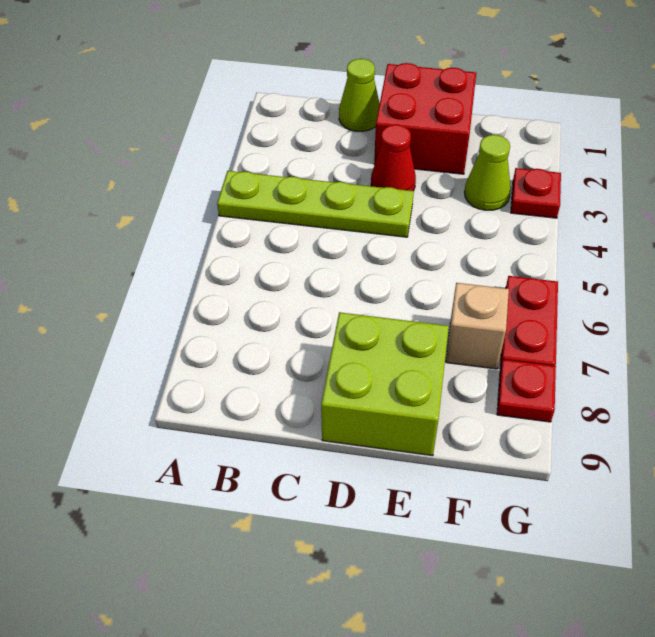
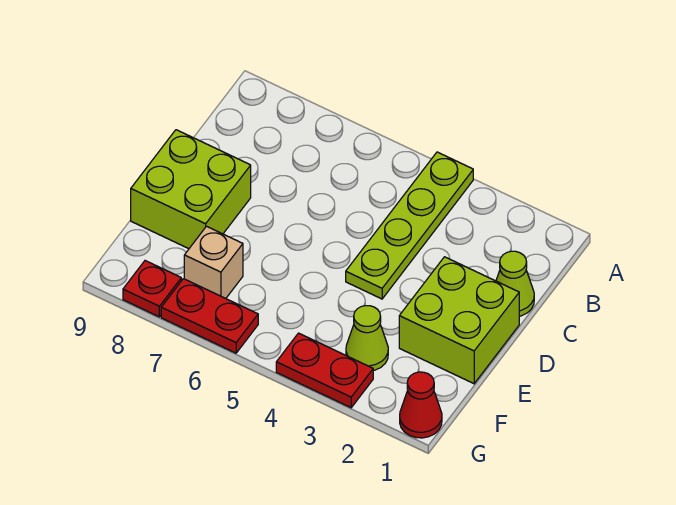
red 2x2 brick [374,63,476,174] -> lime 2x2 brick [399,257,519,384]
red 1x1 cone [371,125,416,191] -> red 1x1 cone moved to [400,372,442,438]
red 1x1 plate [511,168,561,218] -> red 1x2 plate [276,333,373,408]

